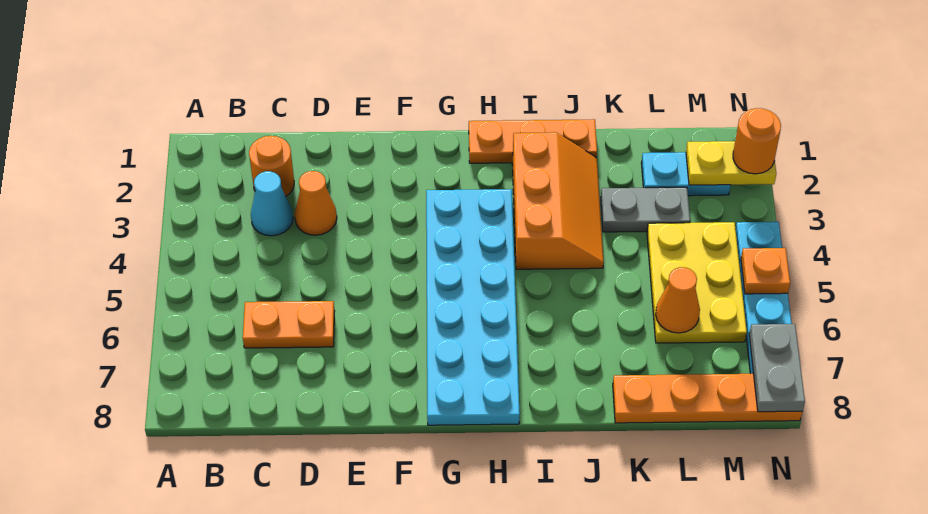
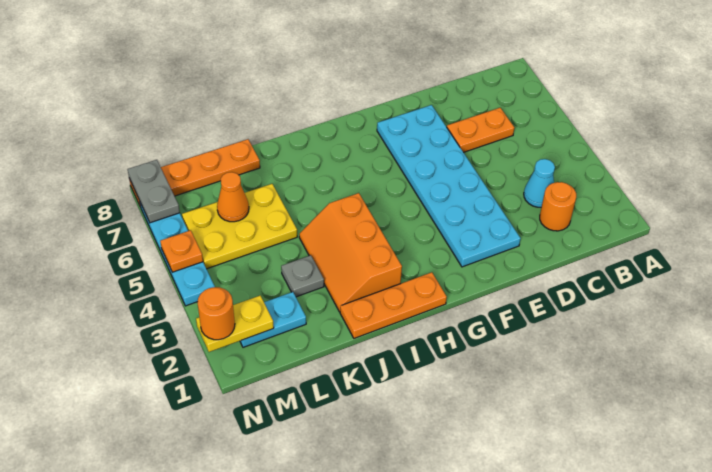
orange 1x1 cone [295,171,337,235] -> none
cyan 2x6 plate [426,189,520,425] -> cyan 2x6 plate moved to [377,105,521,267]
grey 1x2 plate [601,187,690,232] -> grey 1x1 plate [281,255,324,297]
yellow 2x3 plate [647,222,747,343] -> yellow 2x3 plate turned to [182,184,297,269]

